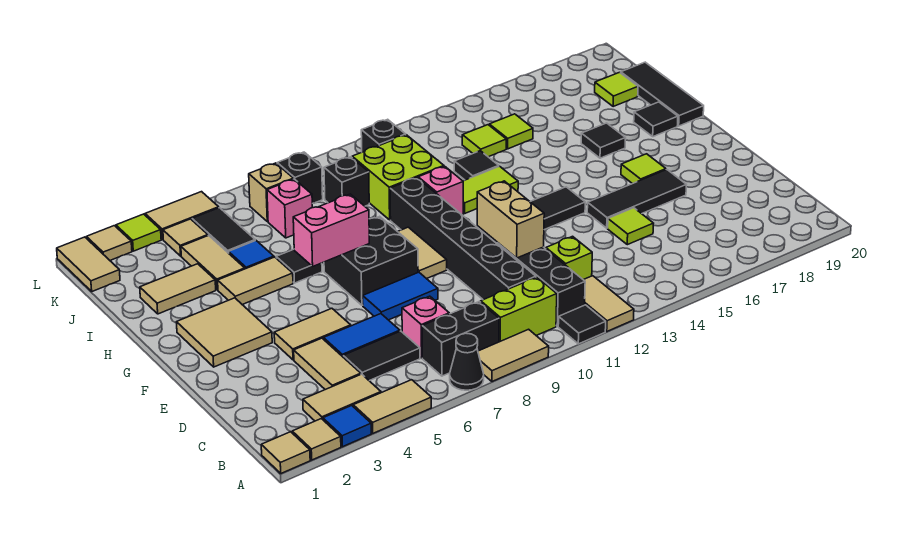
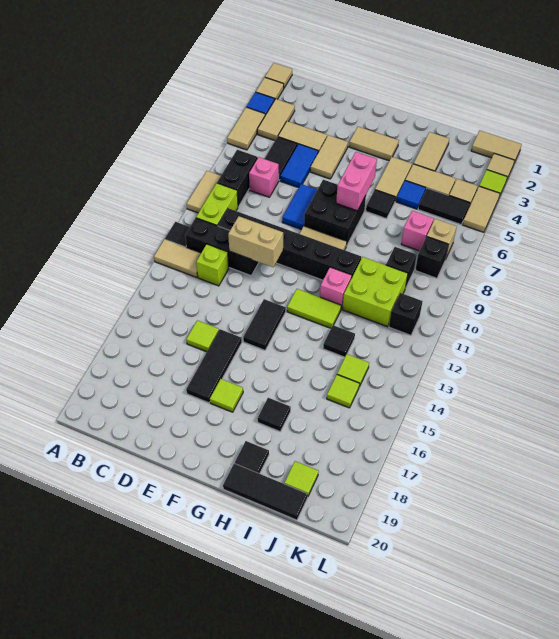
black 1x1 cone [450,333,484,390] -> none
tan 2x2 tile [177,298,272,367] -> tan 1x2 tile [349,127,399,161]
lime 1x2 tile [463,166,518,213] -> lime 1x2 tile turned to [287,289,341,328]

